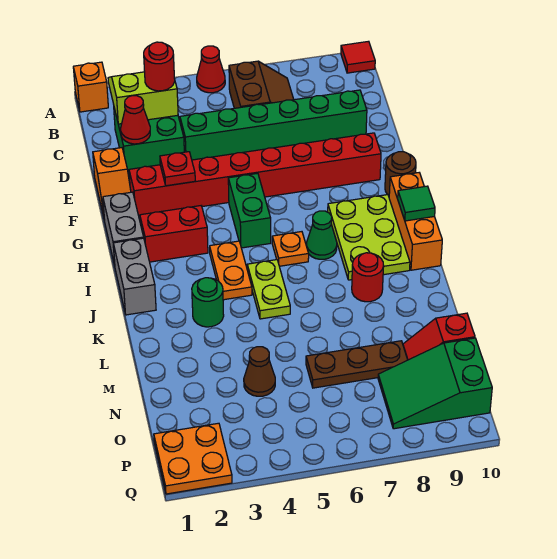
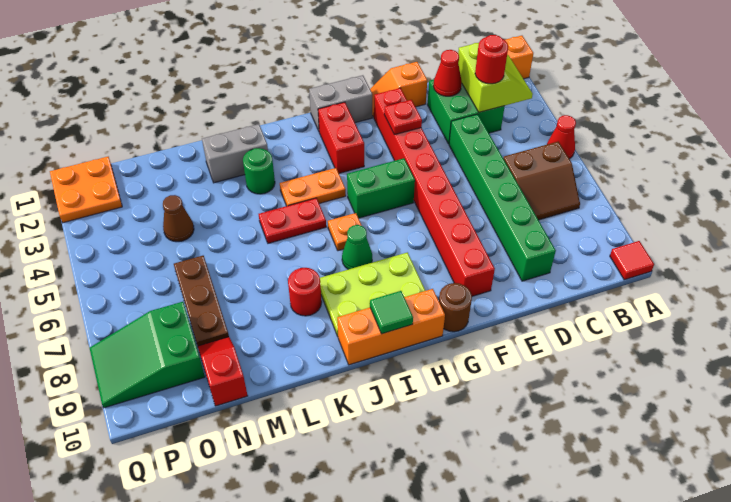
grey 1x2 brick [113,238,156,315] -> grey 1x2 brick moved to [202,124,268,183]
lime 1x2 plate [247,260,290,319] -> red 1x2 plate [259,198,326,243]
green 2x3 slope [378,338,492,429] -> green 2x3 slope turned to [90,302,205,408]

